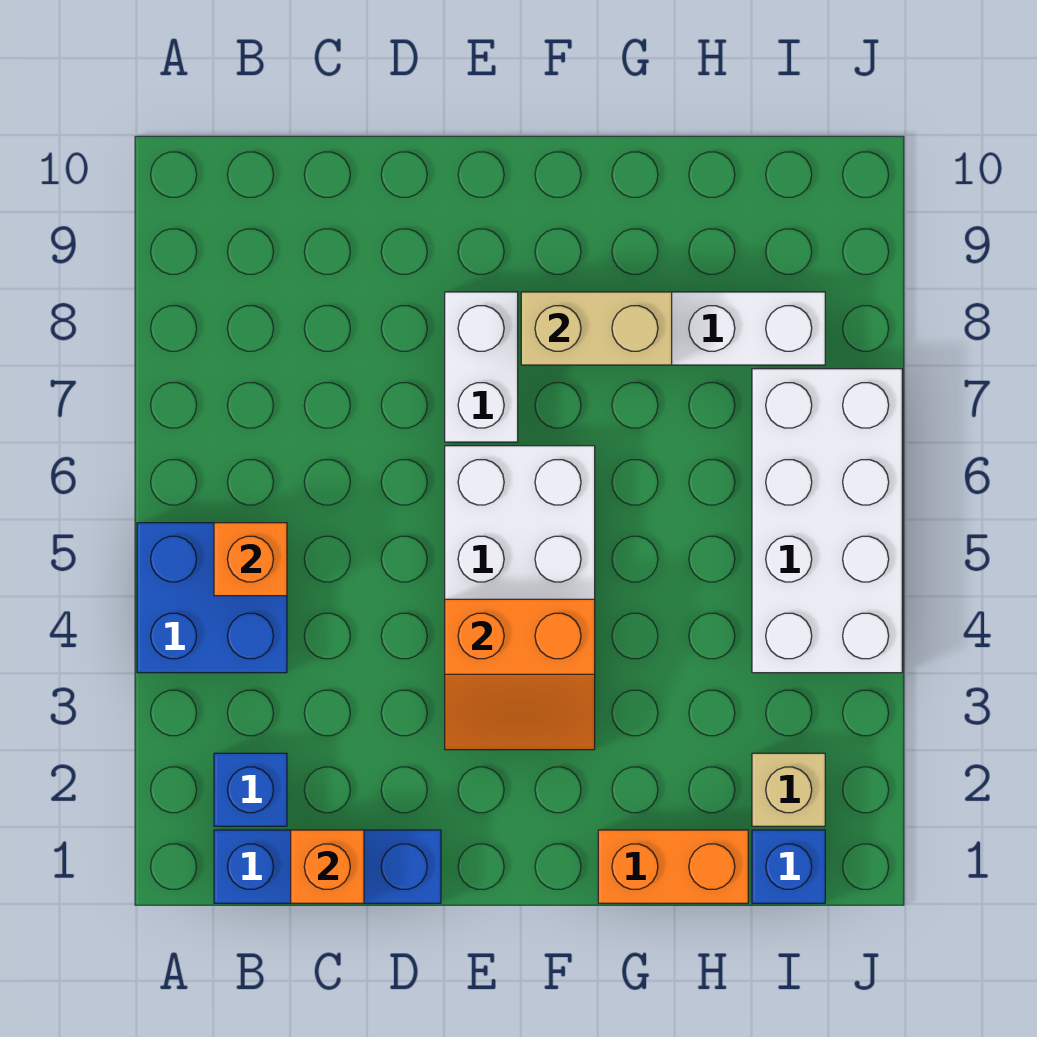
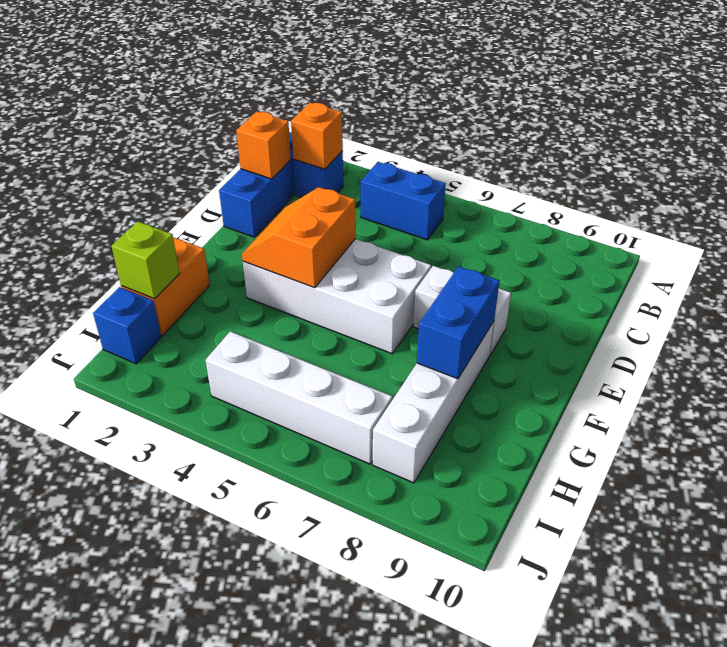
blue 2x2 brick [137,523,287,673] -> blue 1x2 brick [361,162,446,240]
orange 1x1 brick [214,523,287,596] -> orange 1x1 brick moved to [291,103,343,169]
tan 1x2 brick [521,292,672,365] -> blue 1x2 brick [417,266,500,379]
none -> lime 1x1 brick [111,222,180,299]
tan 1x1 brick [752,753,825,826] -> none
white 2x4 brick [752,369,902,673] -> white 1x4 brick [205,331,392,464]

